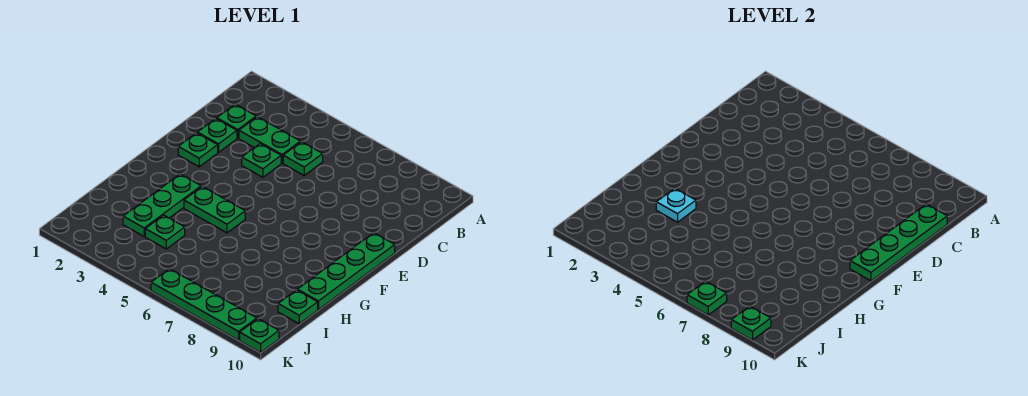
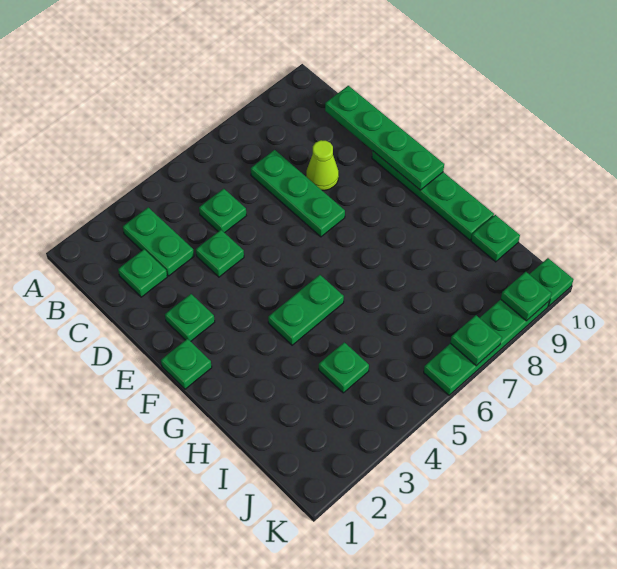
green 1x2 plate [239,117,300,163] -> green 1x2 plate turned to [123,207,194,276]
green 1x1 plate [197,119,237,152] -> green 1x1 plate moved to [161,339,212,389]
none -> lime 1x1 cone [306,140,339,190]
green 1x3 plate [123,174,201,236] -> green 1x3 plate moved to [251,150,345,237]
cyan 1x1 plate [656,188,696,222] -> none

